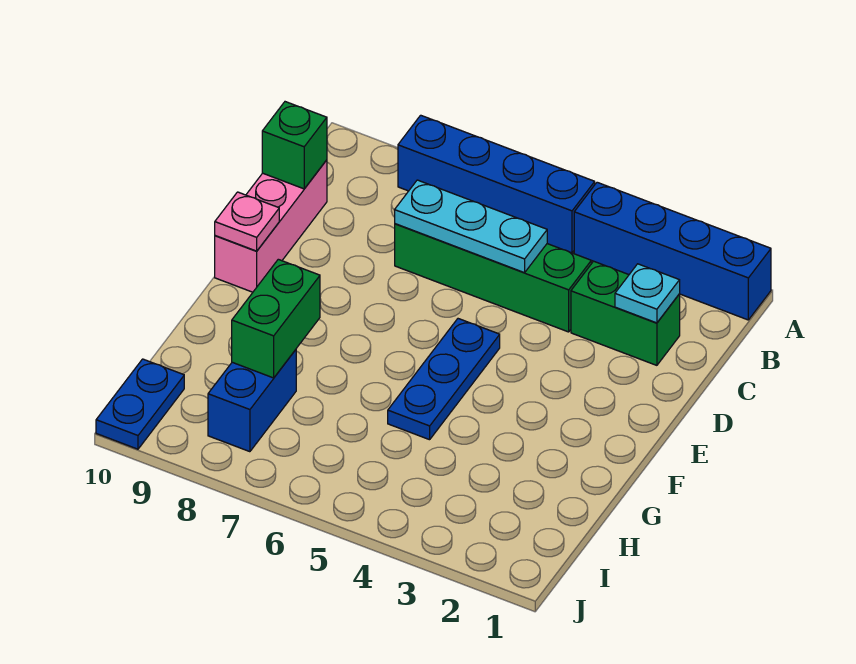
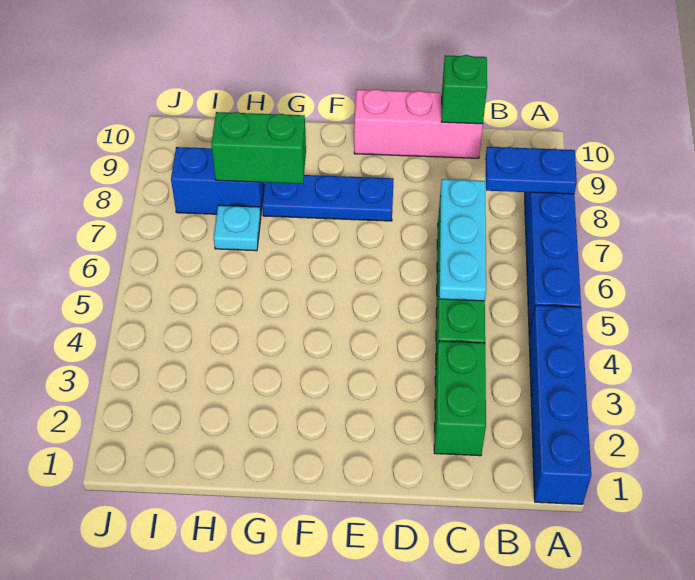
cyan 1x1 plate [615,264,680,323] -> cyan 1x1 plate moved to [214,205,261,251]
blue 1x3 plate [388,319,500,440] -> blue 1x3 plate moved to [262,175,394,221]
pink 1x1 plate [215,192,279,251] -> none
blue 1x2 plate [96,359,184,449] -> blue 1x2 plate moved to [485,147,577,194]

